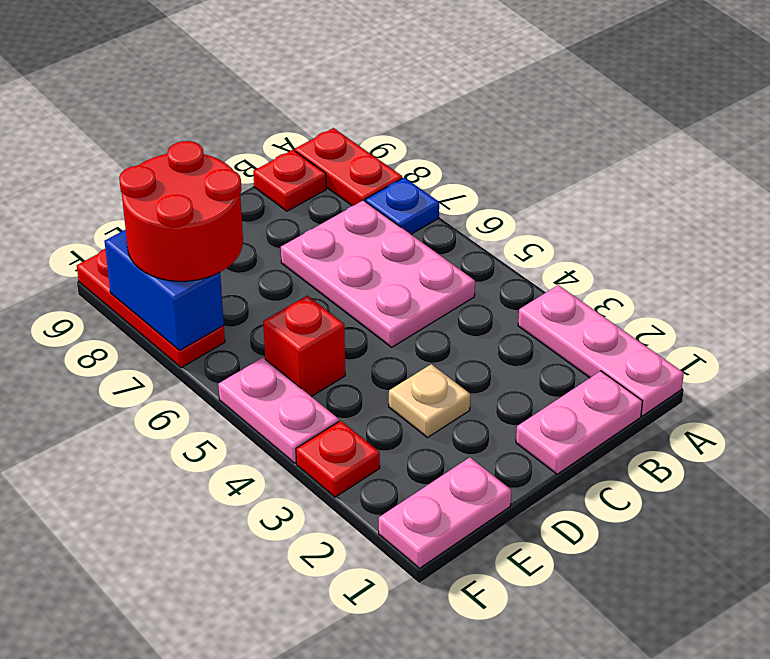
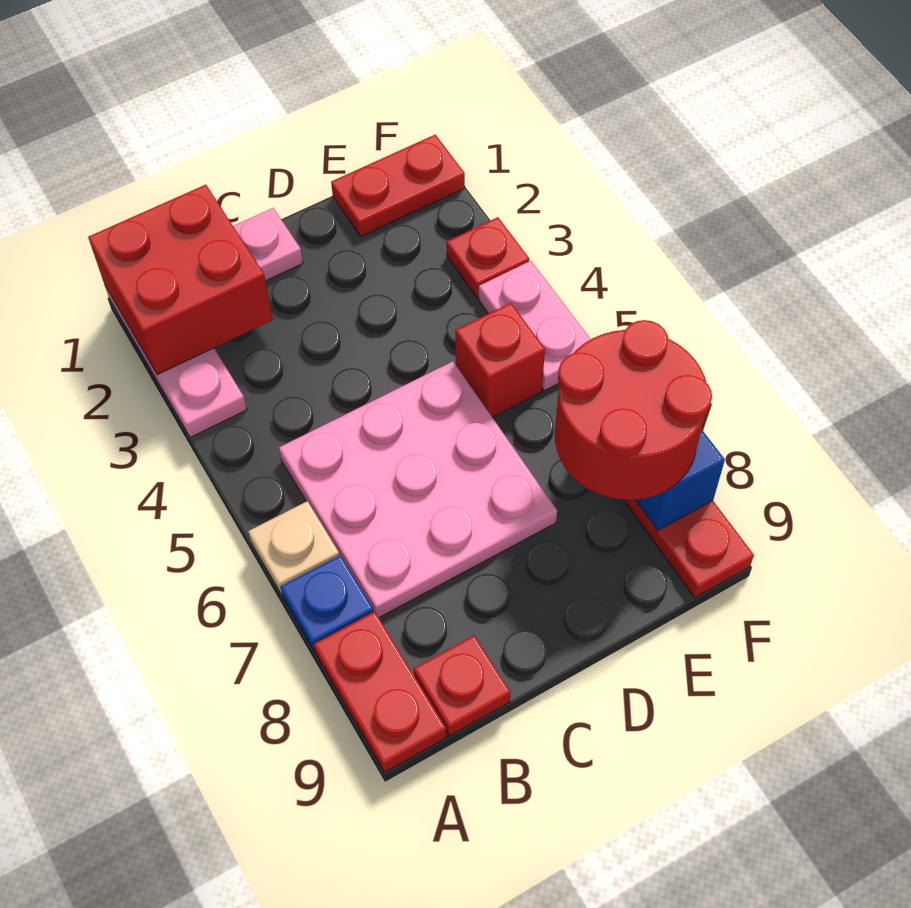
none -> red 2x2 brick [88,185,273,375]
pink 2x3 plate [281,200,475,347] -> pink 3x3 plate [279,361,557,617]
tan 1x1 plate [389,364,470,438] -> tan 1x1 plate moved to [248,501,339,595]
pink 1x2 plate [379,457,511,568] -> red 1x2 plate [331,134,465,236]

